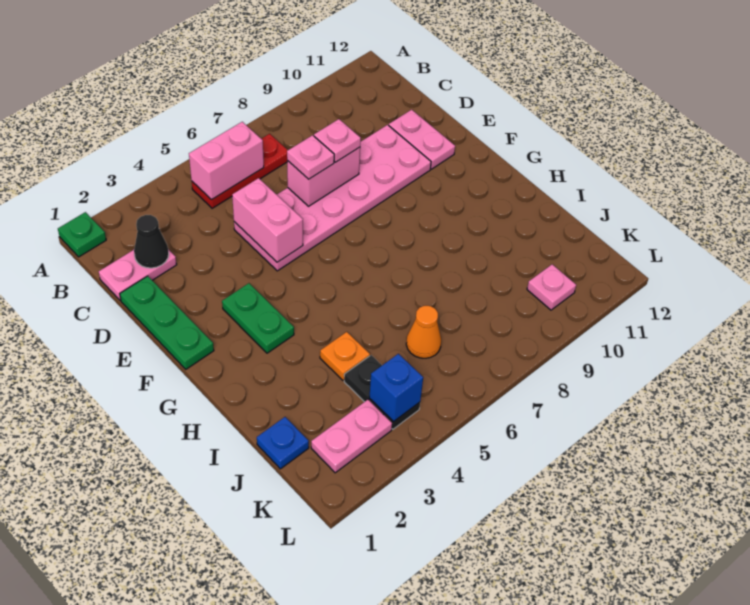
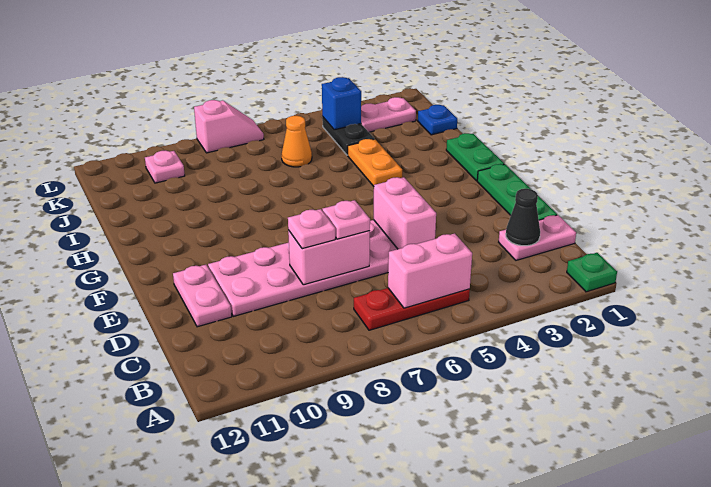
green 1x2 plate [222,283,294,353] -> green 1x2 plate moved to [446,133,504,181]
orange 1x1 plate [320,332,370,380] -> orange 1x2 plate [348,139,402,186]
none -> pink 1x2 slope [194,100,264,153]

